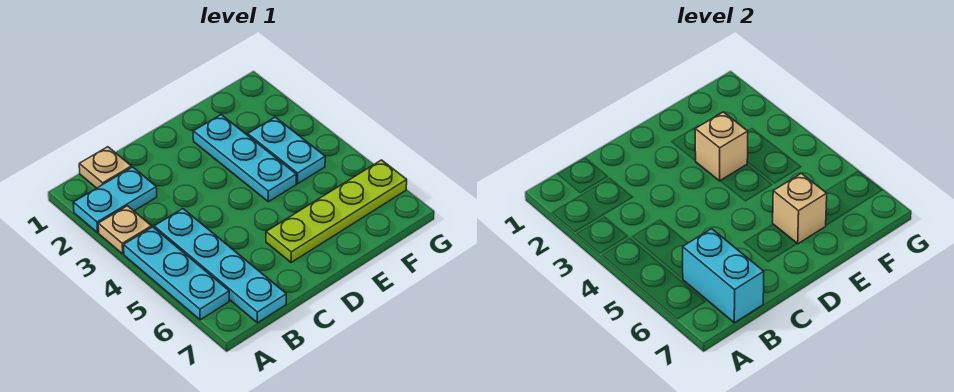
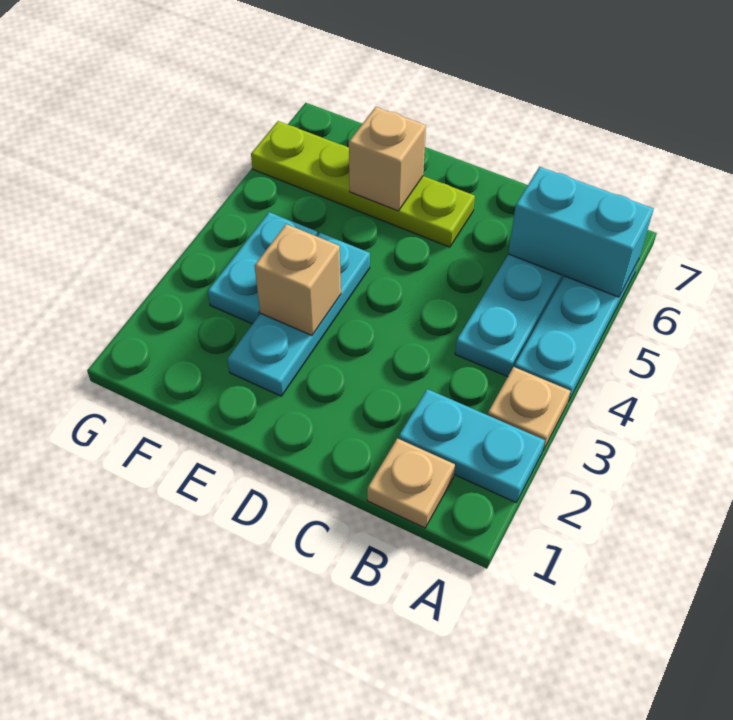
cyan 1x2 brick [683,229,764,323] -> cyan 1x2 brick turned to [508,167,654,297]

